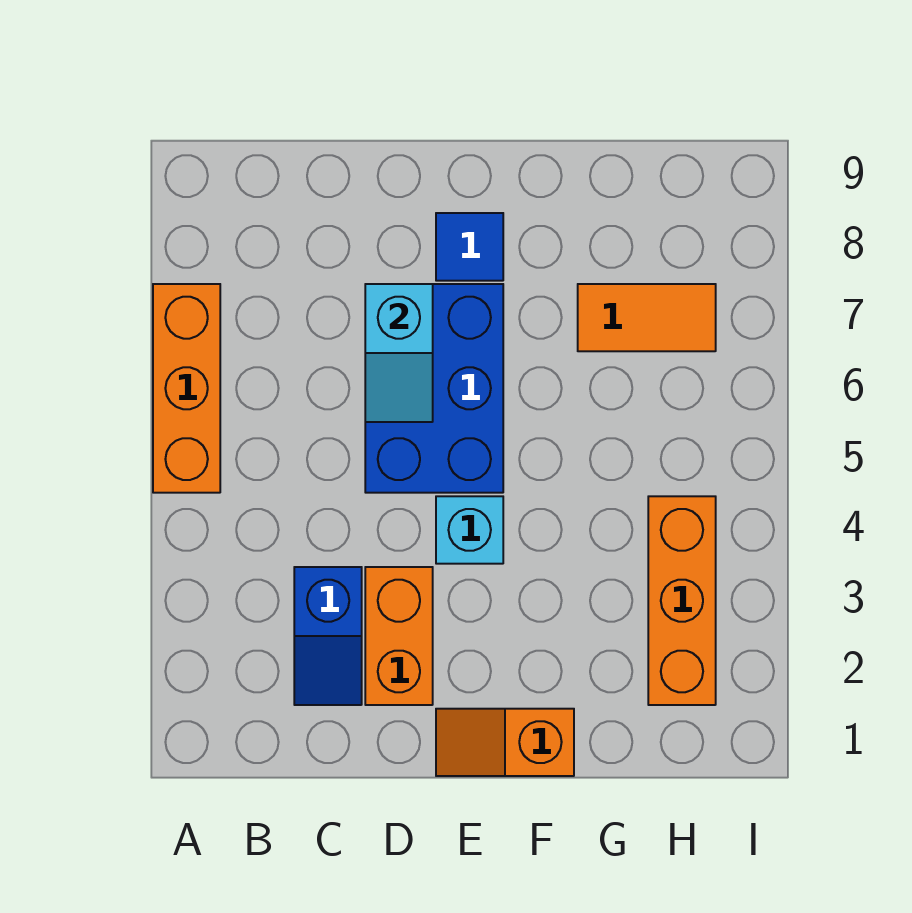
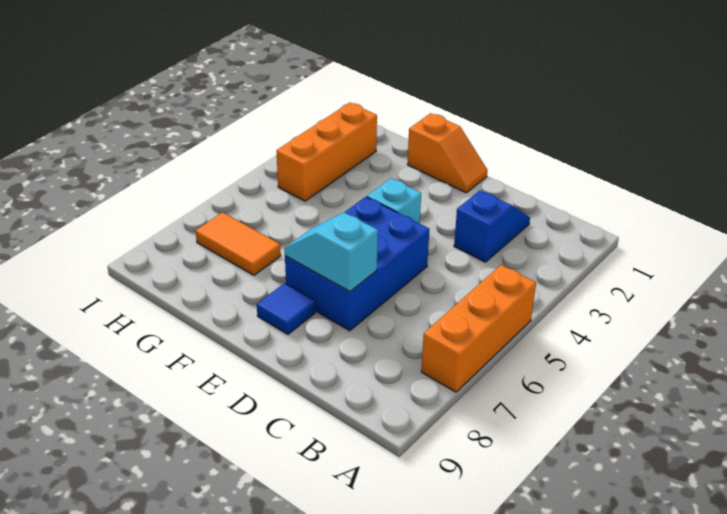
orange 1x2 brick [365,567,433,705] -> none
cyan 1x2 slope [365,284,433,422] -> cyan 1x2 slope turned to [285,212,378,292]

